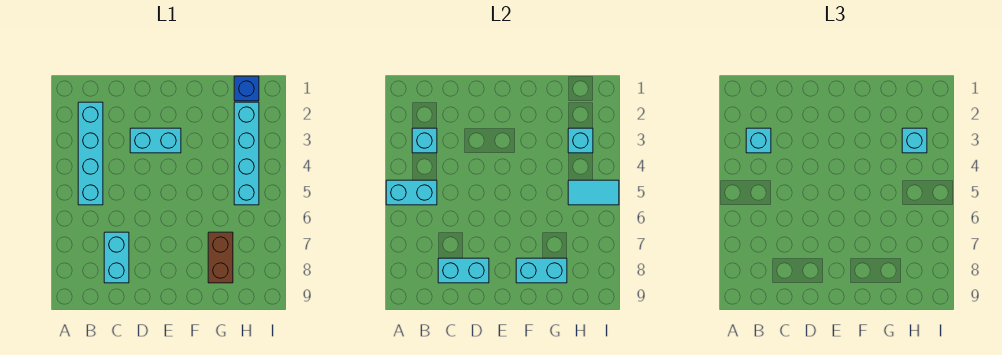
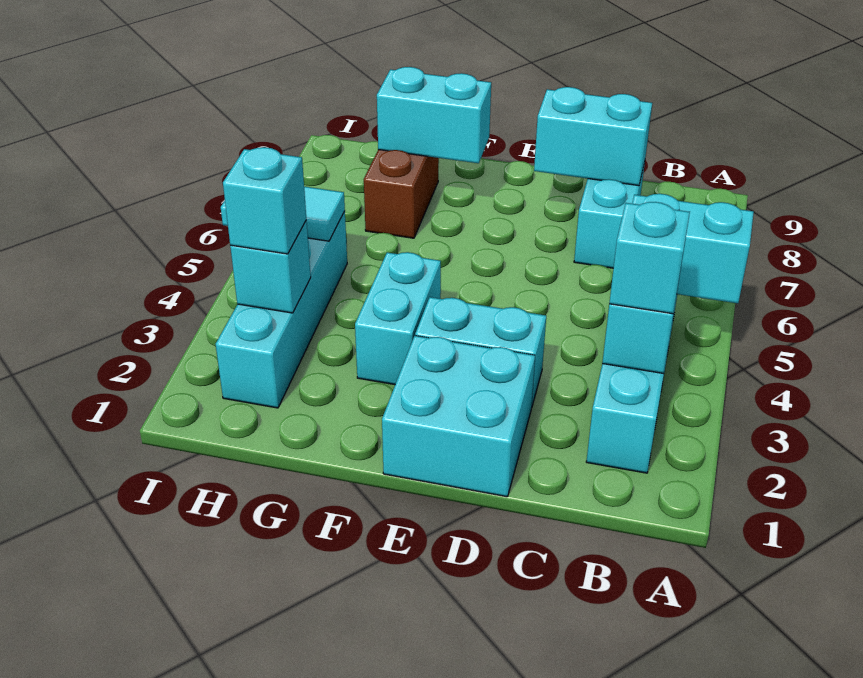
none -> cyan 2x2 brick [382,336,535,497]
none -> cyan 1x2 brick [355,252,441,385]
blue 1x1 brick [234,76,259,101] -> none

